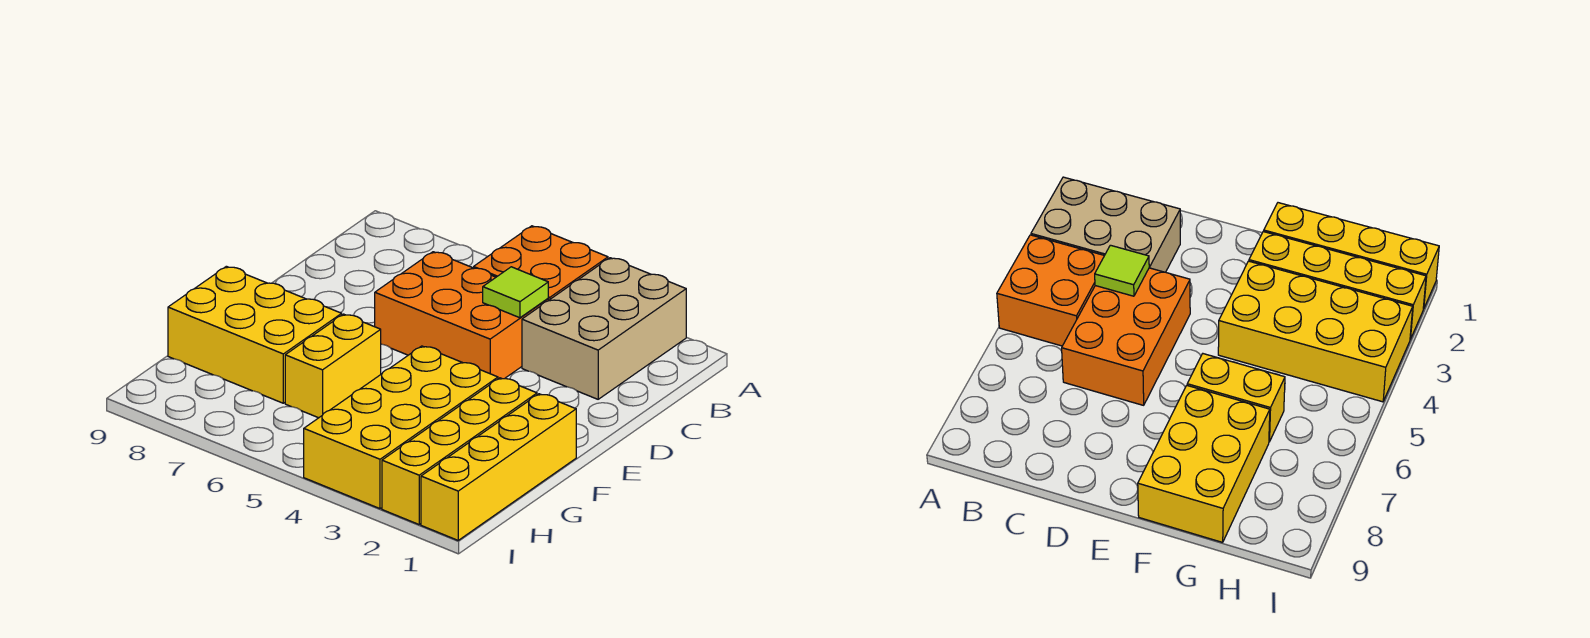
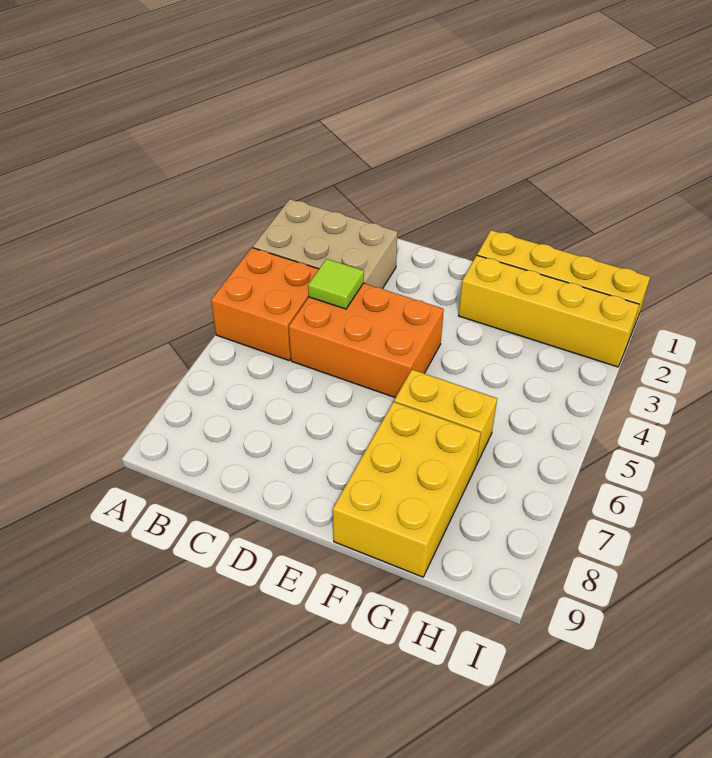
orange 2x3 brick [375,252,548,379] -> orange 2x3 brick turned to [289,283,444,398]
yellow 2x4 brick [304,346,498,509] -> none

